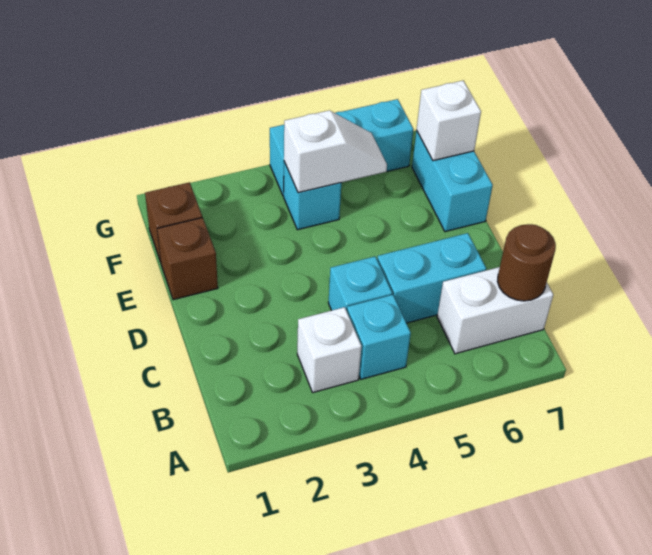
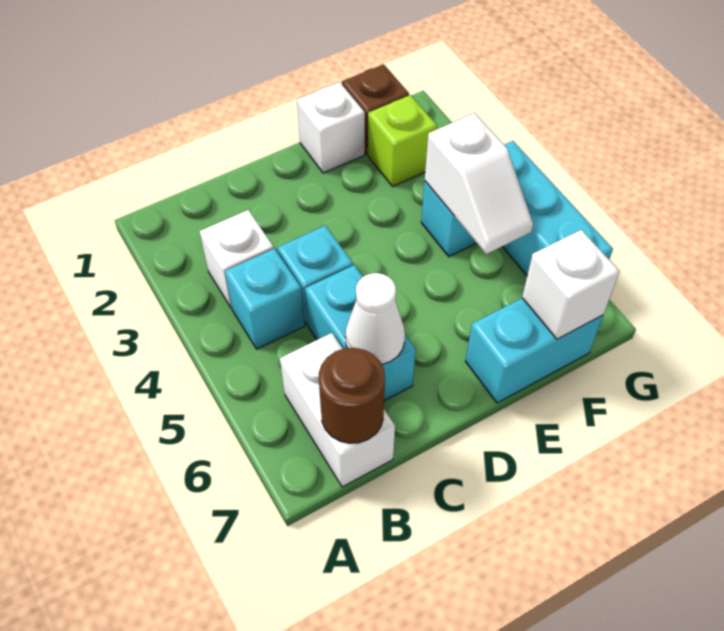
none -> white 1x1 cone [345,273,405,364]
brown 1x1 brick [157,218,218,300] -> white 1x1 brick [297,82,365,173]
none -> lime 1x1 brick [368,95,437,186]

